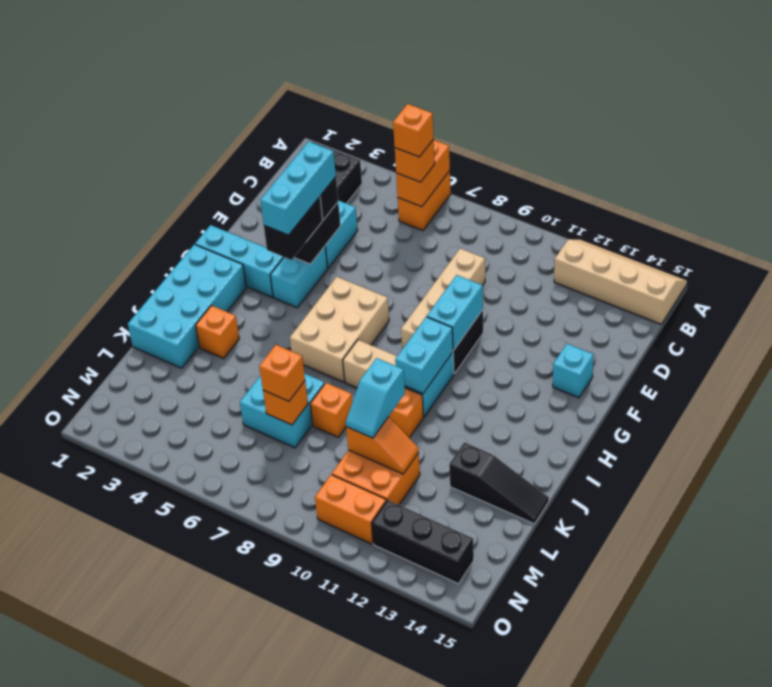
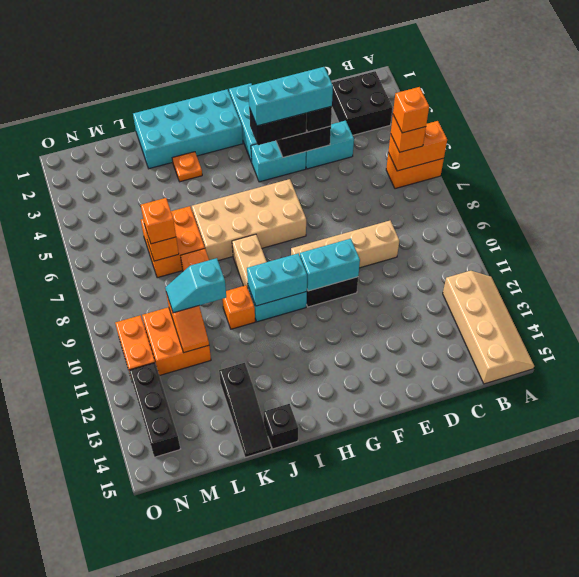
cyan 1x1 brick [553,344,594,398] -> none
tan 2x3 brick [290,277,389,382] -> tan 2x4 brick [192,179,306,261]
orange 1x1 brick [196,306,239,358] -> orange 1x1 plate [172,152,202,182]
none -> black 1x1 brick [263,404,298,449]
cyan 2x2 brick [240,373,325,448] -> orange 2x2 brick [141,206,205,278]

